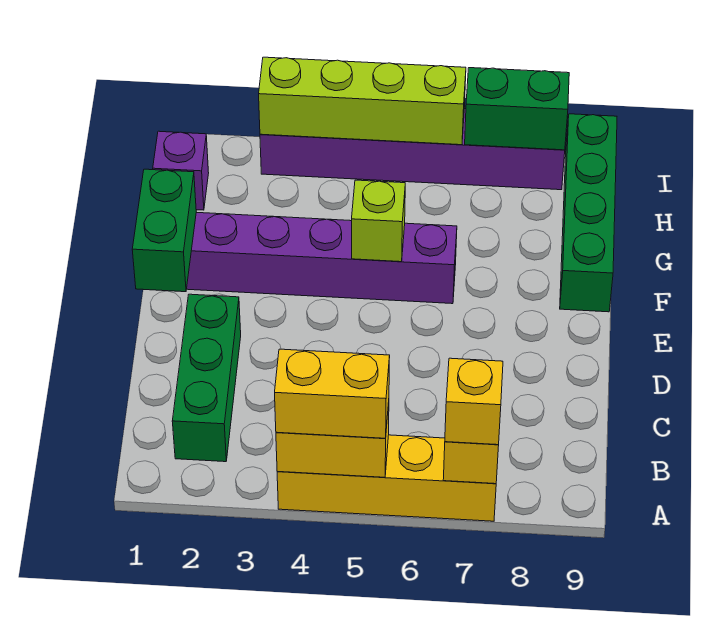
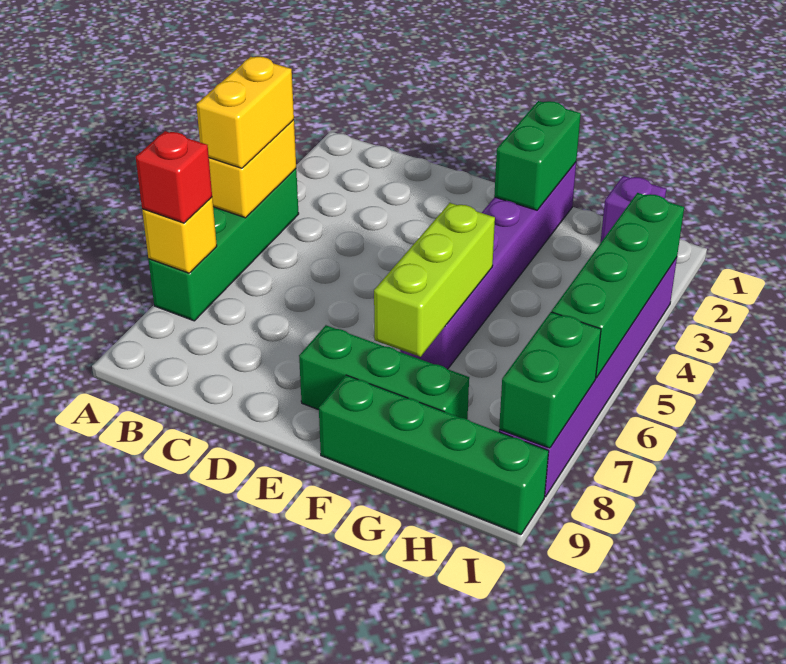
yellow 1x4 brick [277,435,496,521] -> green 1x4 brick [148,169,299,321]
yellow 1x1 brick [445,358,503,445] -> red 1x1 brick [136,131,212,223]
green 1x3 brick [172,294,241,462] -> green 1x3 brick moved to [299,325,469,419]
green 1x2 brick [132,169,196,292] -> green 1x2 brick turned to [494,101,581,210]
lime 1x1 brick [352,180,405,262] -> lime 1x3 brick [374,203,495,357]
lime 1x4 brick [259,57,466,145] -> green 1x4 brick [552,193,684,378]

